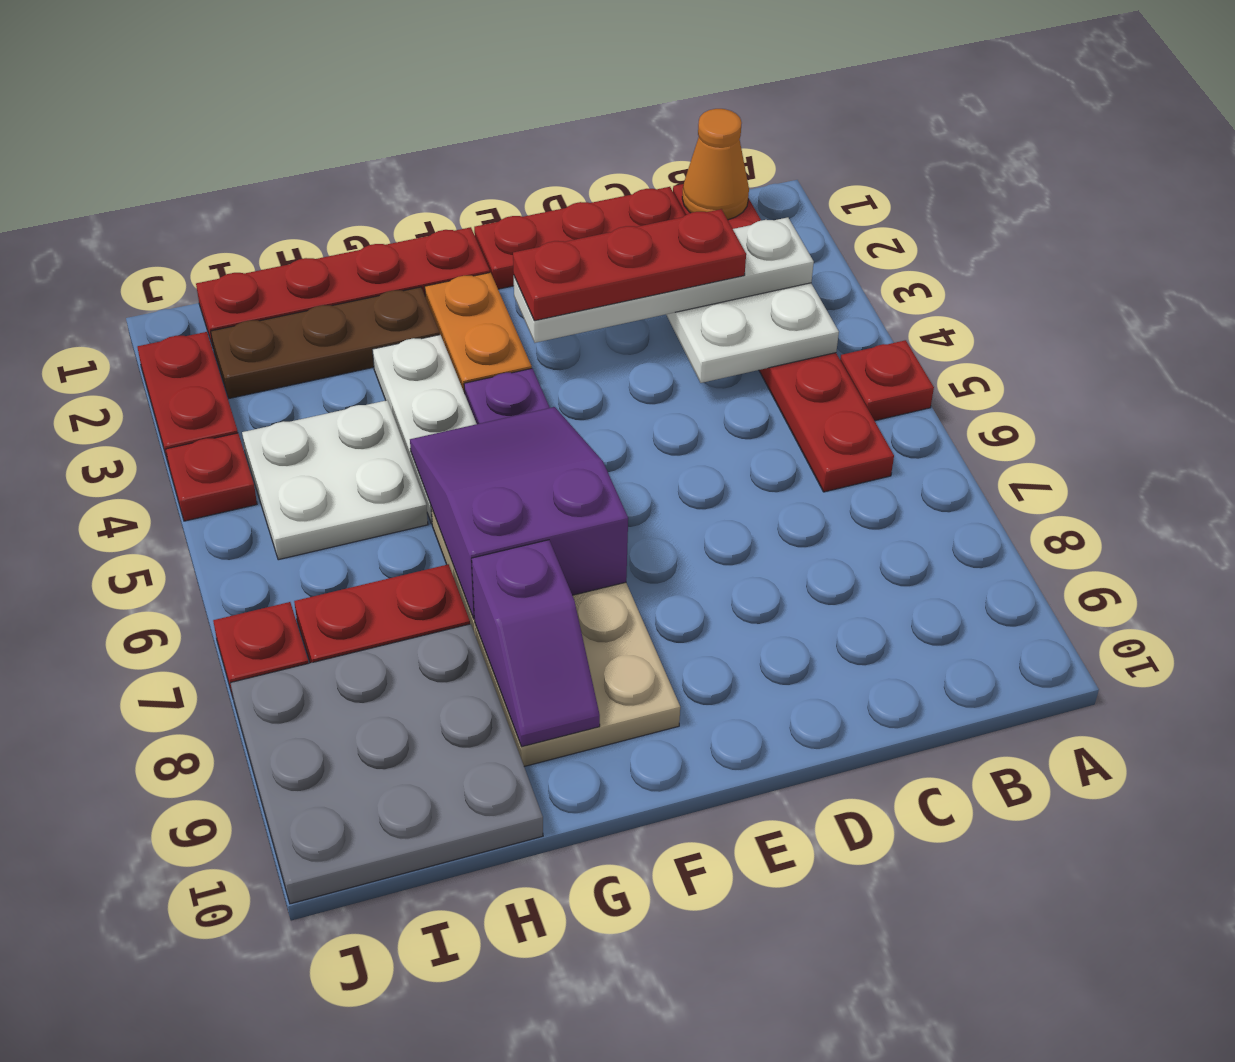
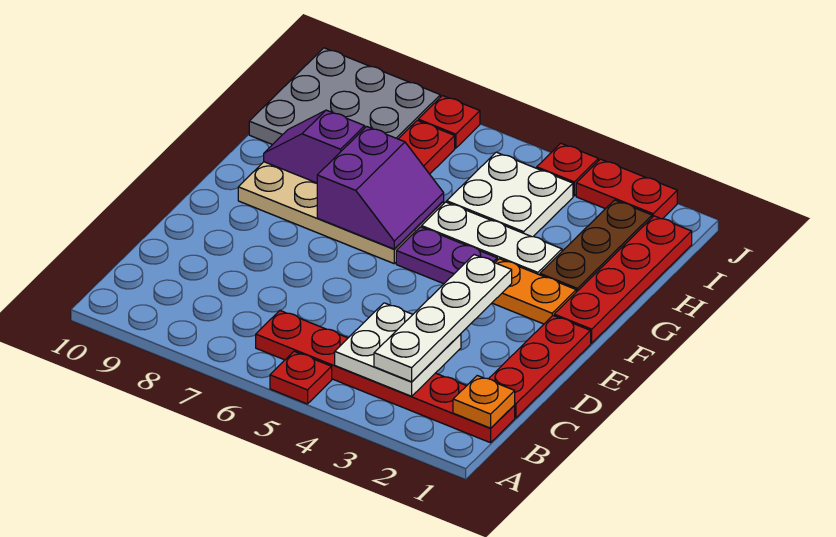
orange 1x1 cone [682,109,749,220] -> orange 1x1 plate [453,376,515,428]
red 1x3 plate [513,209,746,321] -> none
purple 2x3 slope [410,407,628,619] -> purple 2x2 slope [317,127,444,249]

